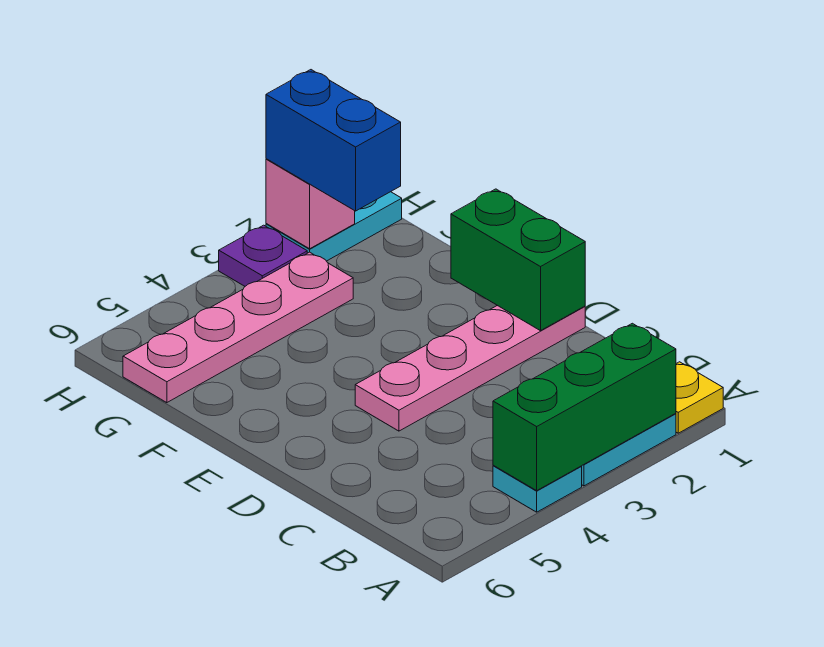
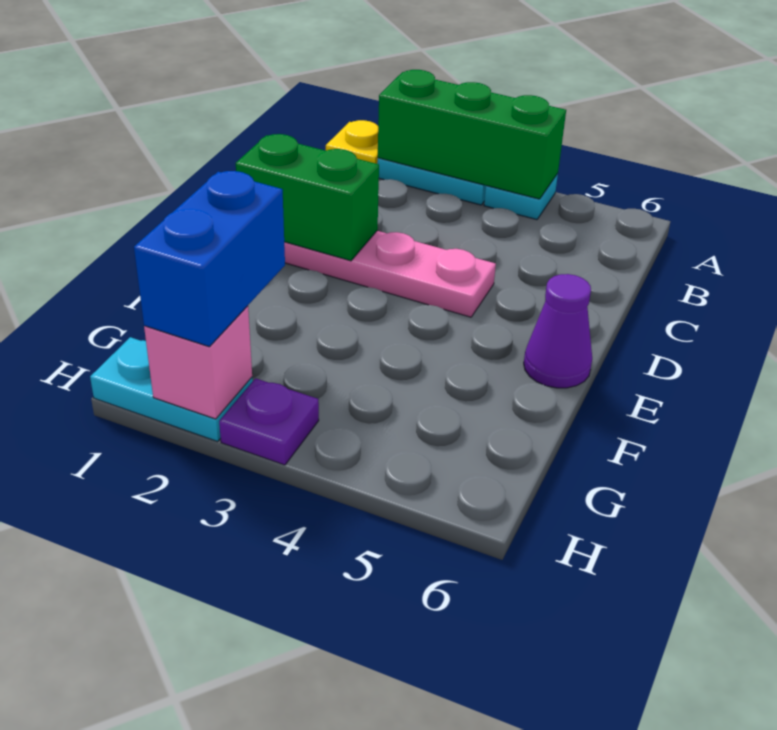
green 1x2 brick [451,189,585,331] -> green 1x2 brick turned to [236,134,379,261]
none -> purple 1x1 cone [524,274,592,388]
pink 1x4 plate [123,252,353,403] -> none

